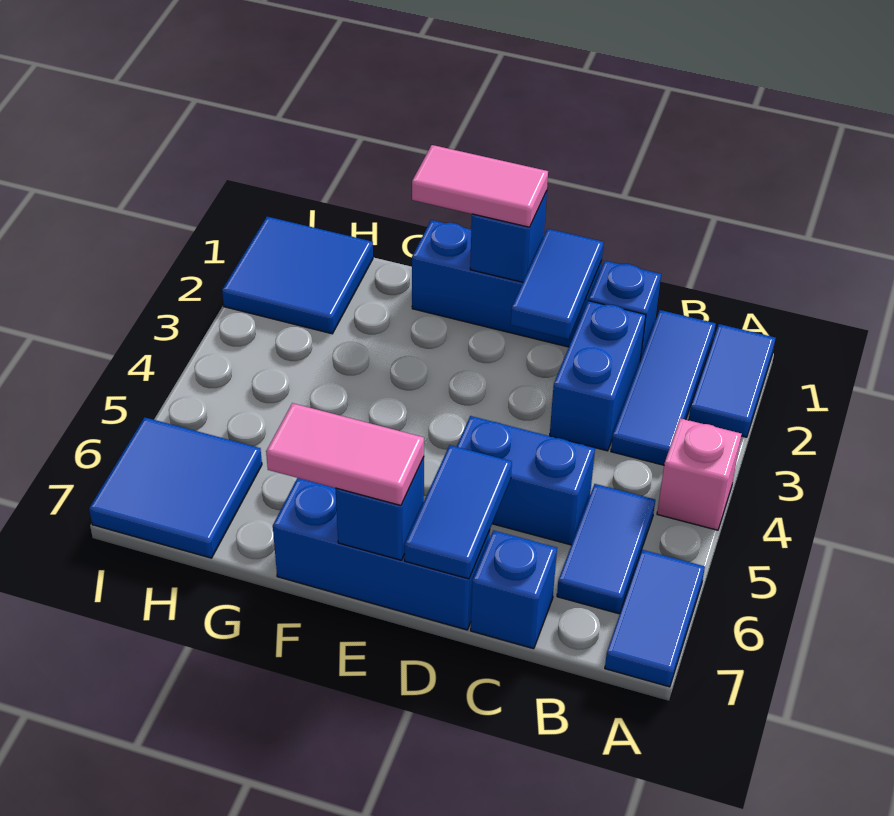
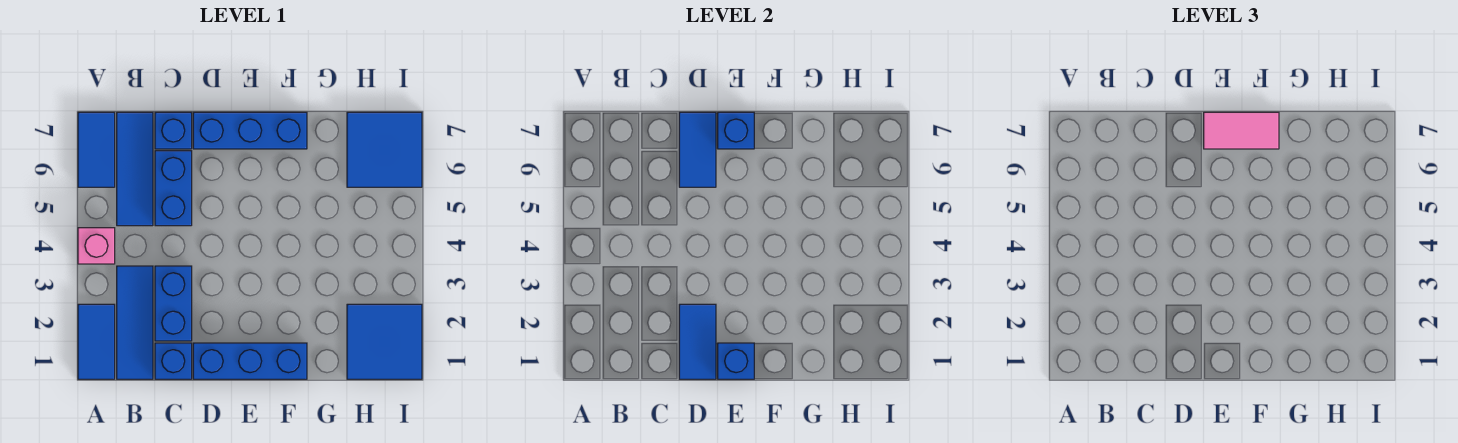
blue 1x2 tile [557,484,655,614] -> blue 1x3 tile [117,112,153,226]
blue 1x2 brick [457,416,595,545] -> blue 1x2 brick turned to [155,151,192,226]
pink 1x2 tile [412,145,548,227] -> none

